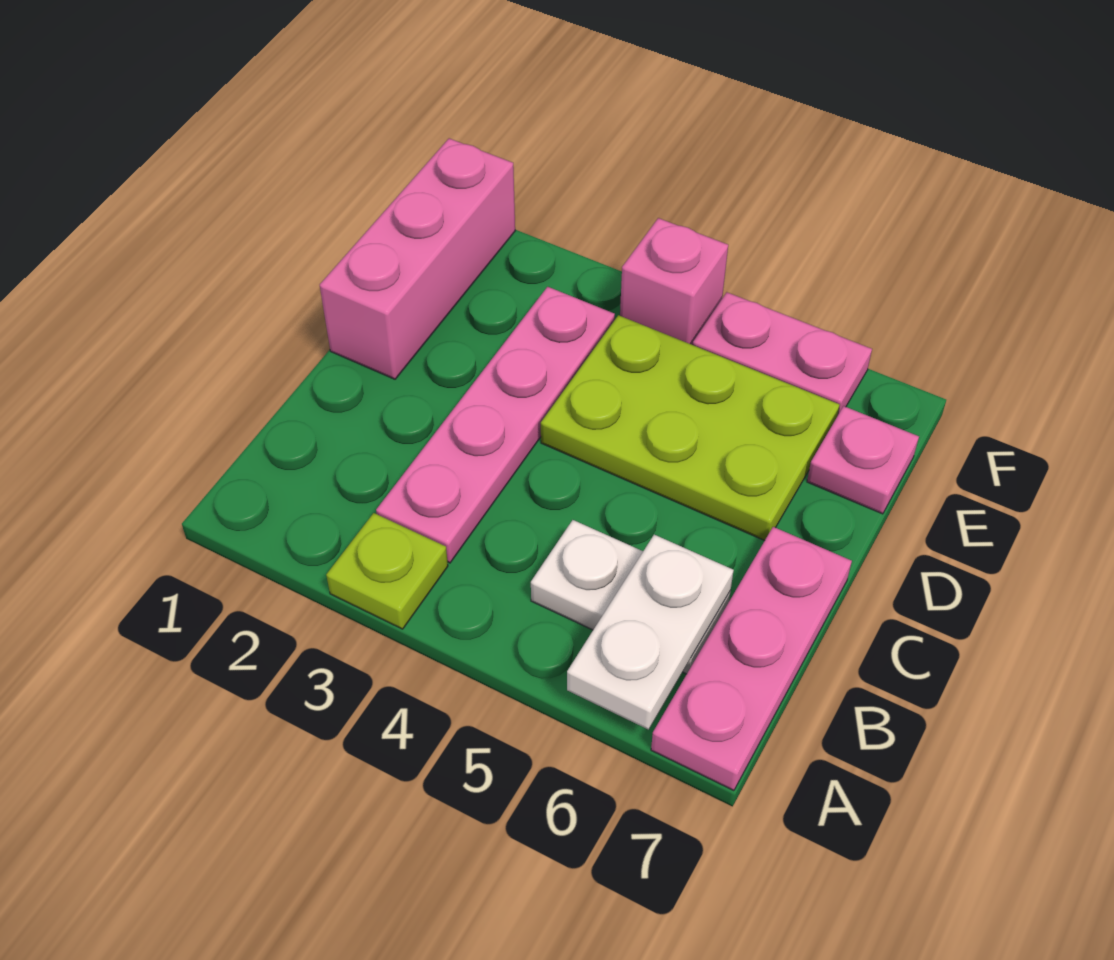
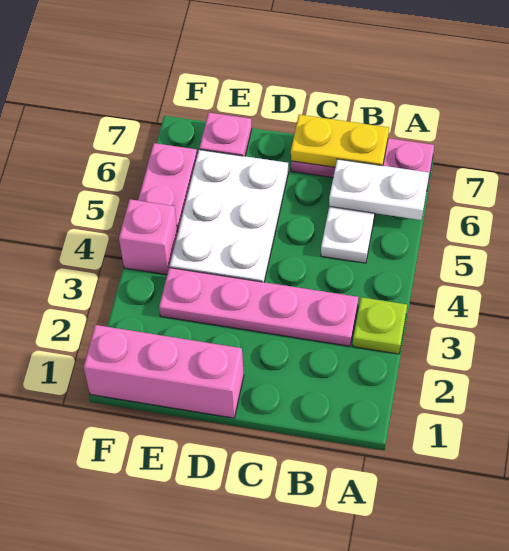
none -> yellow 1x2 plate [291,115,389,167]
lime 2x3 plate [541,315,840,541] -> white 2x3 plate [170,150,288,282]

